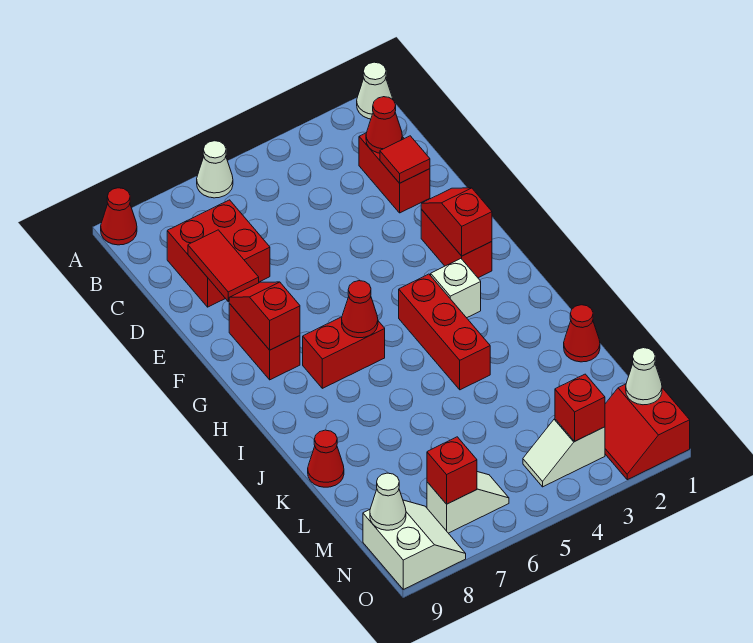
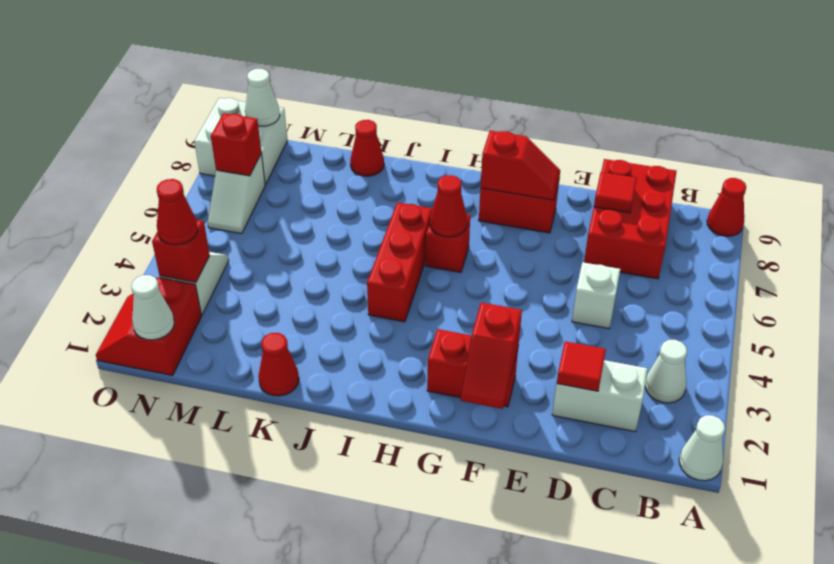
white 1x1 cone [197,141,233,198] -> white 1x1 cone moved to [645,340,687,403]
red 1x2 brick [359,133,430,213] -> white 1x2 brick [552,360,647,431]
red 1x1 cone [366,97,402,153] -> red 1x1 cone moved to [157,179,198,245]
red 2x2 brick [167,200,270,307] -> red 2x3 brick [584,159,677,279]
red 1x2 tile [188,230,259,301] -> red 1x1 tile [594,172,637,213]
red 1x2 slope [421,188,492,256] -> red 1x2 slope turned to [461,303,522,409]
white 1x1 brick [431,259,481,318] -> white 1x1 brick moved to [572,262,620,328]
red 1x3 brick [399,274,490,390] -> red 1x3 brick turned to [367,202,432,322]
red 1x2 brick [303,317,385,388] -> red 1x1 brick [426,214,470,272]
red 2x2 slope [605,384,690,480] -> red 2x2 slope turned to [96,277,202,375]
white 2x2 slope [363,500,466,589] -> white 2x2 brick [194,98,287,185]

